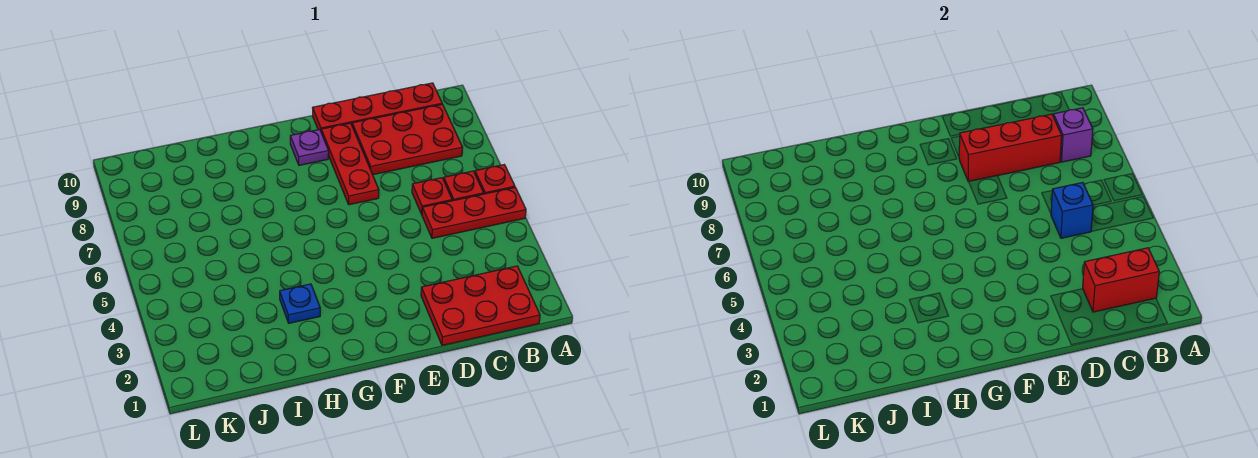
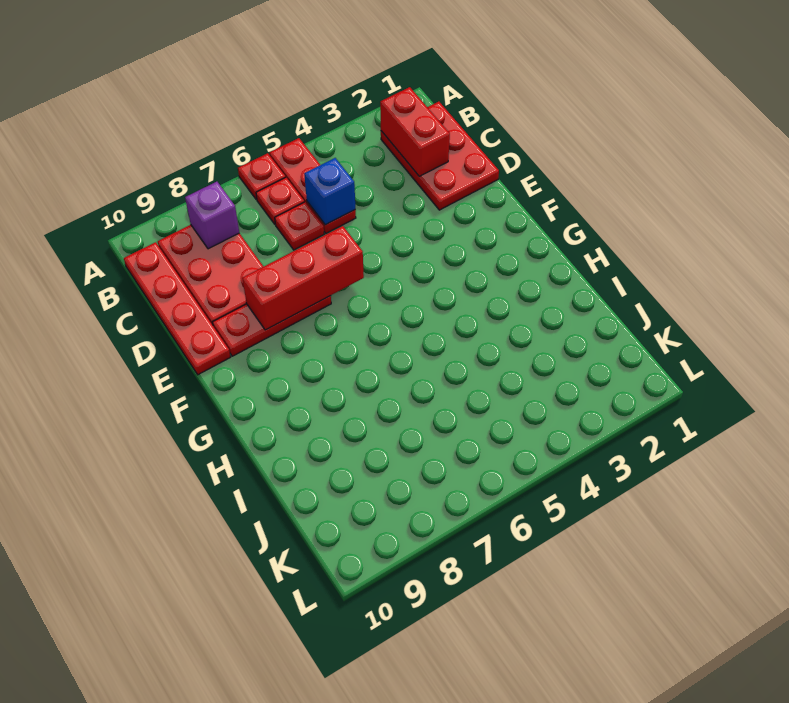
red 1x3 brick [959,114,1062,182] -> red 1x3 brick turned to [242,226,364,330]
purple 1x1 plate [290,130,329,165] -> none
blue 1x1 plate [280,284,320,323] -> none

